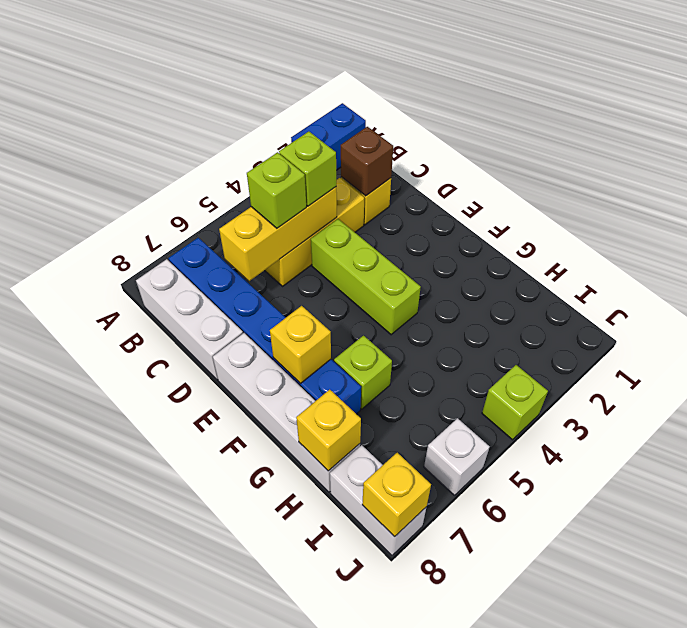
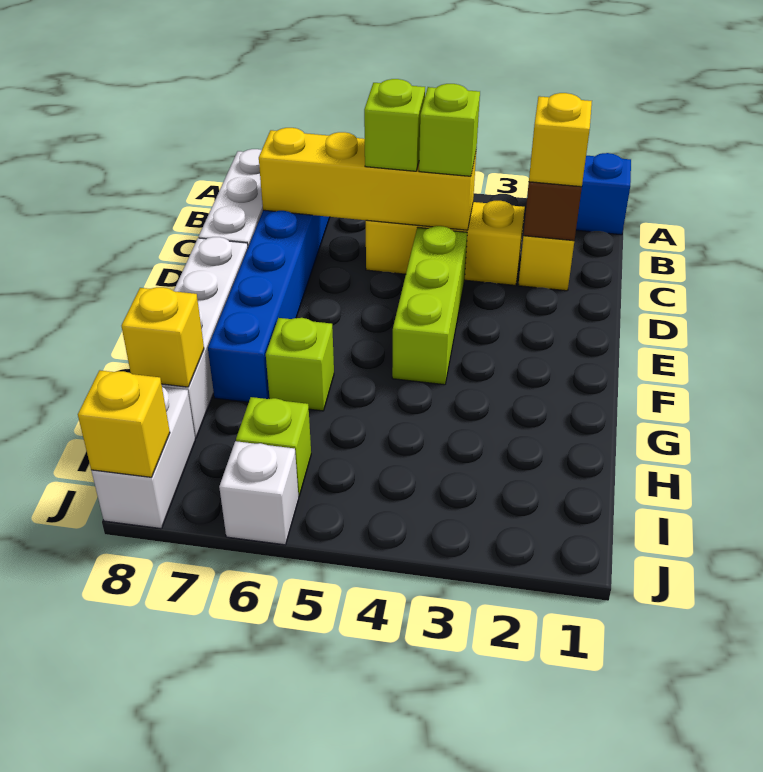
yellow 1x3 brick [219,187,337,281] -> yellow 1x4 brick [259,128,476,230]
yellow 1x1 brick [270,306,331,384] -> yellow 1x1 brick moved to [529,93,592,187]
lime 1x1 brick [482,365,548,440] -> lime 1x1 brick moved to [236,397,311,497]

